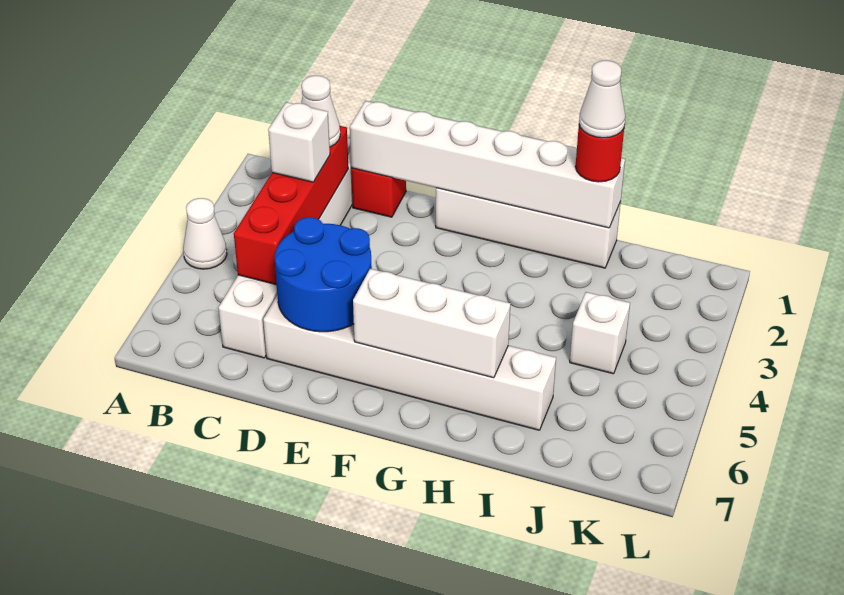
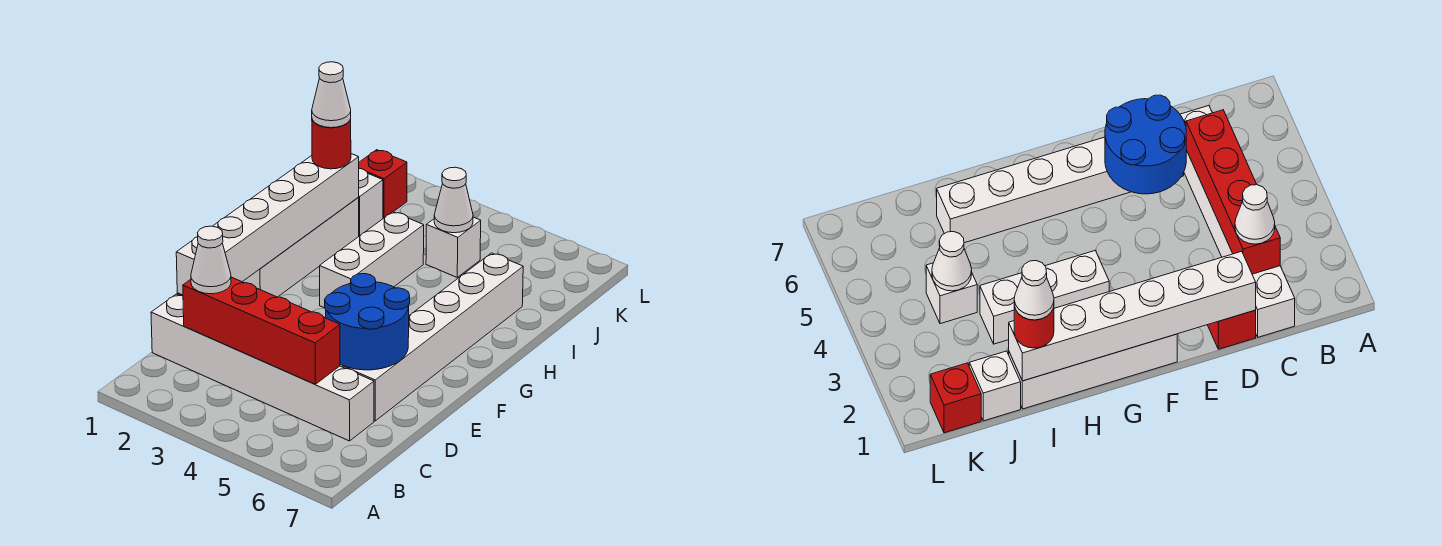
white 1x1 cone [183,198,227,269] -> white 1x1 cone moved to [434,167,473,233]
white 1x1 brick [268,102,330,182] -> white 1x1 brick moved to [358,168,383,236]
white 1x3 brick [353,269,510,378] -> white 1x3 brick moved to [320,212,424,308]
none -> red 1x1 brick [359,150,407,218]

